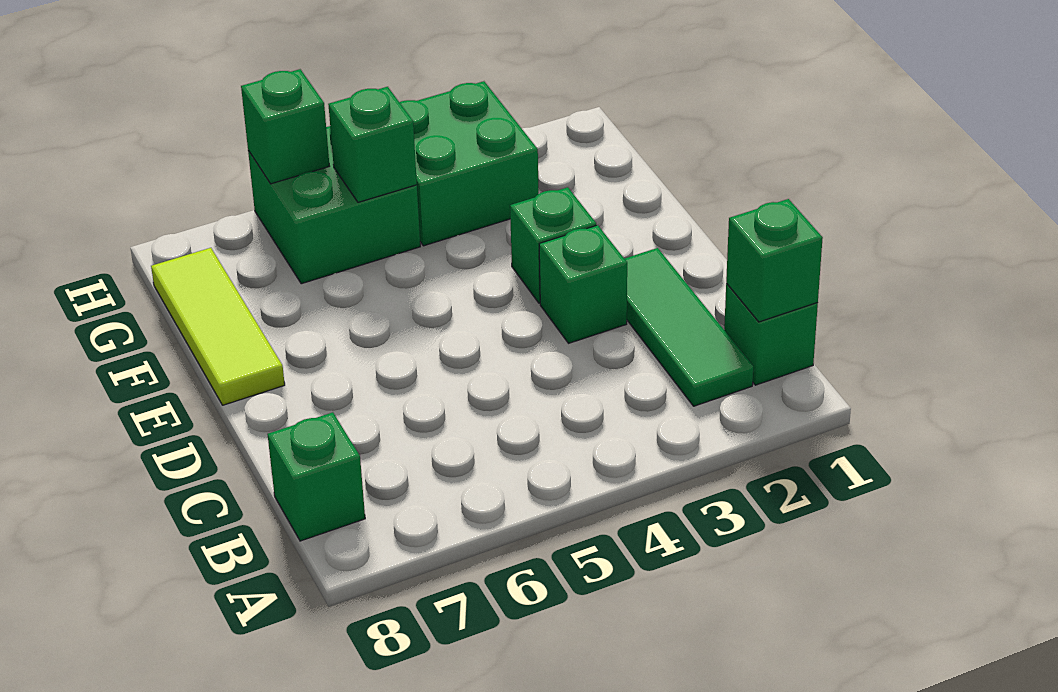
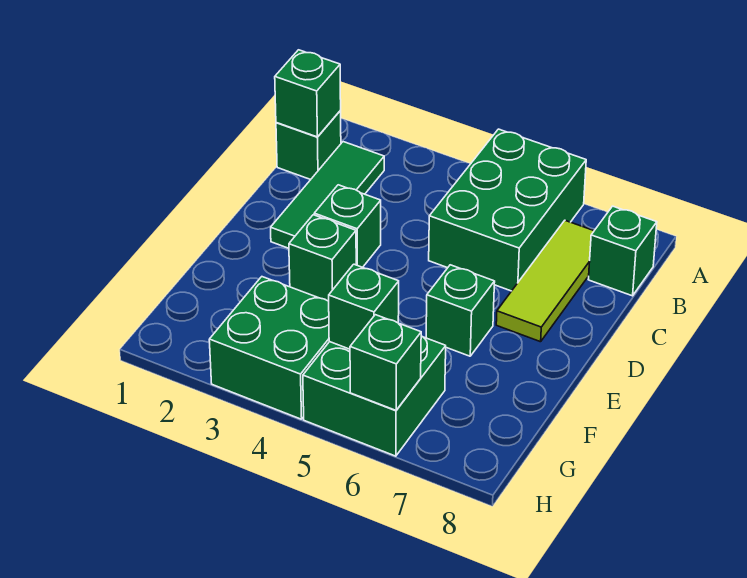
none -> green 2x3 brick [429,129,586,291]
none -> green 1x1 brick [426,265,495,356]
lime 1x3 tile [151,248,285,405] -> lime 1x3 tile moved to [496,221,594,342]

